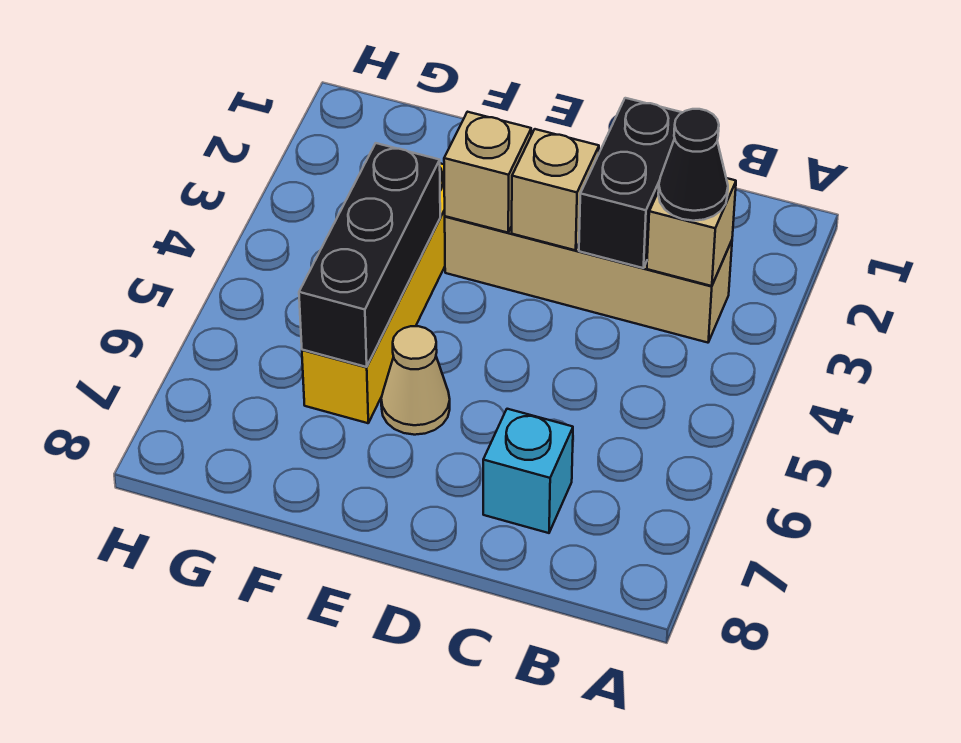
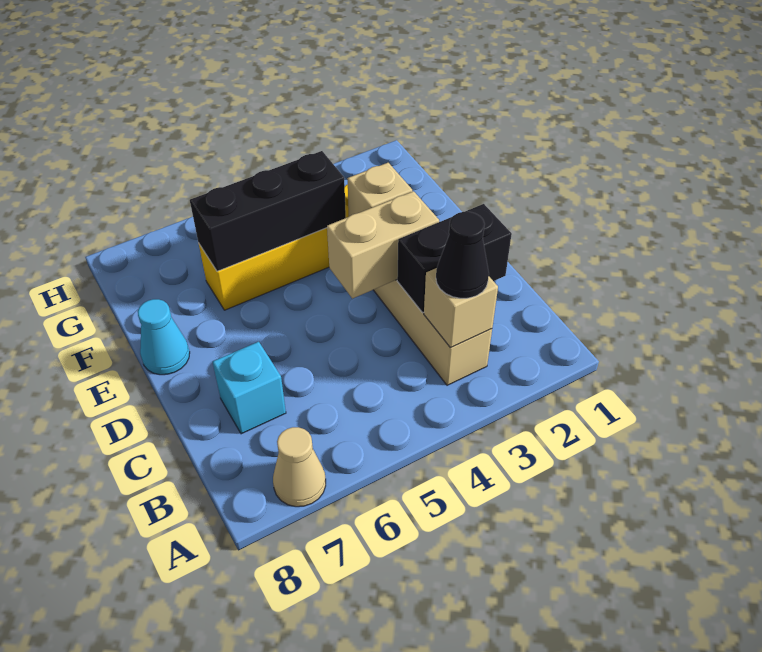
tan 1x1 brick [512,129,599,250] -> tan 1x2 brick [327,191,439,298]
tan 1x1 cone [381,326,450,435] -> tan 1x1 cone moved to [273,427,326,507]
none -> cyan 1x1 cone [138,299,190,375]

